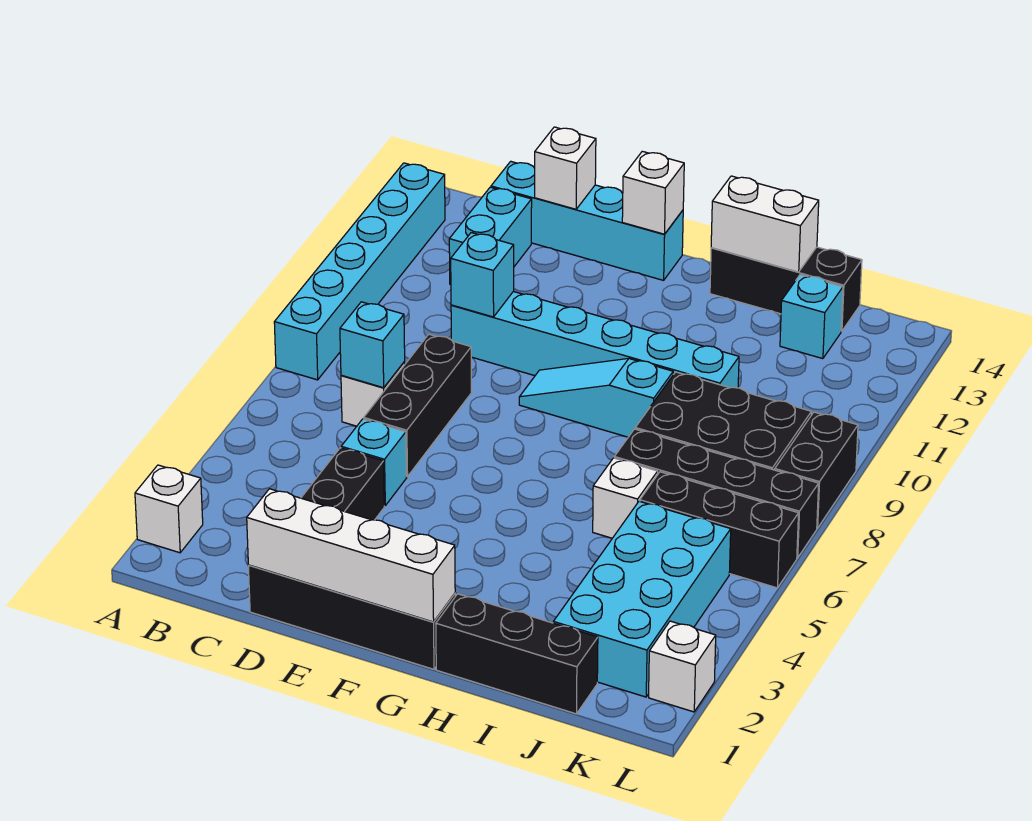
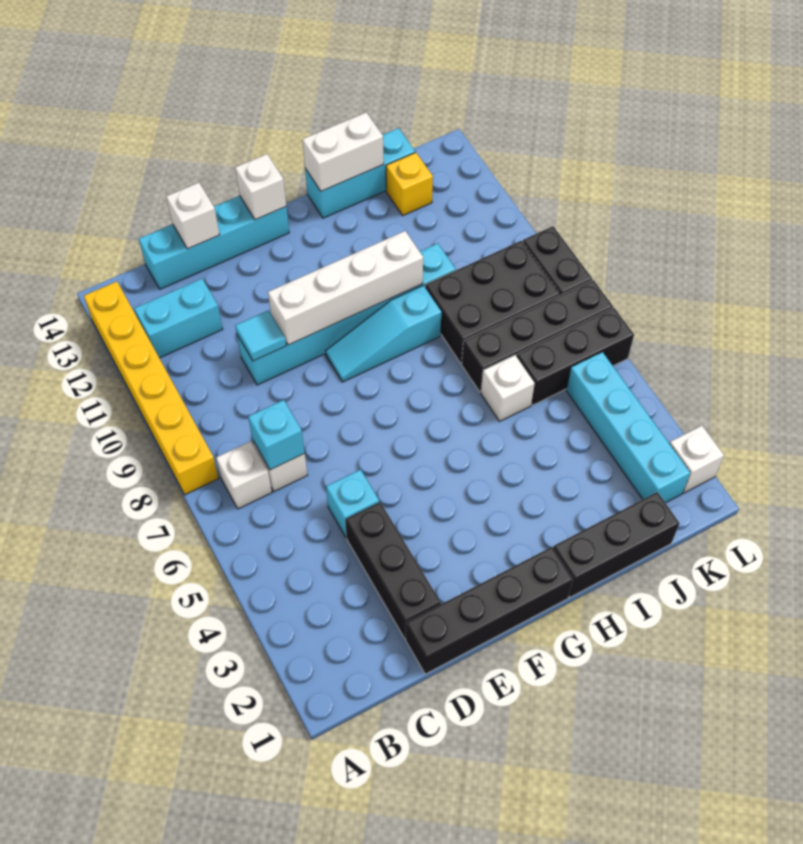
white 1x1 brick [135,465,203,553] -> white 1x1 brick moved to [216,441,272,509]
cyan 1x6 brick [274,163,445,380] -> yellow 1x6 brick [84,281,219,495]
cyan 1x2 brick [449,187,532,285] -> cyan 1x2 brick turned to [134,279,223,358]
white 1x4 brick [247,489,455,622] -> white 1x4 brick moved to [268,231,423,345]
black 1x3 brick [364,334,471,477] -> none
cyan 1x1 brick [451,233,514,317] -> cyan 1x1 tile [235,310,286,361]
black 1x3 brick [710,247,862,331] -> cyan 1x3 brick [305,128,415,218]
cyan 2x4 brick [553,501,731,697] -> cyan 1x4 brick [566,352,690,503]
cyan 1x1 brick [780,275,843,359] -> yellow 1x1 brick [386,152,433,215]

